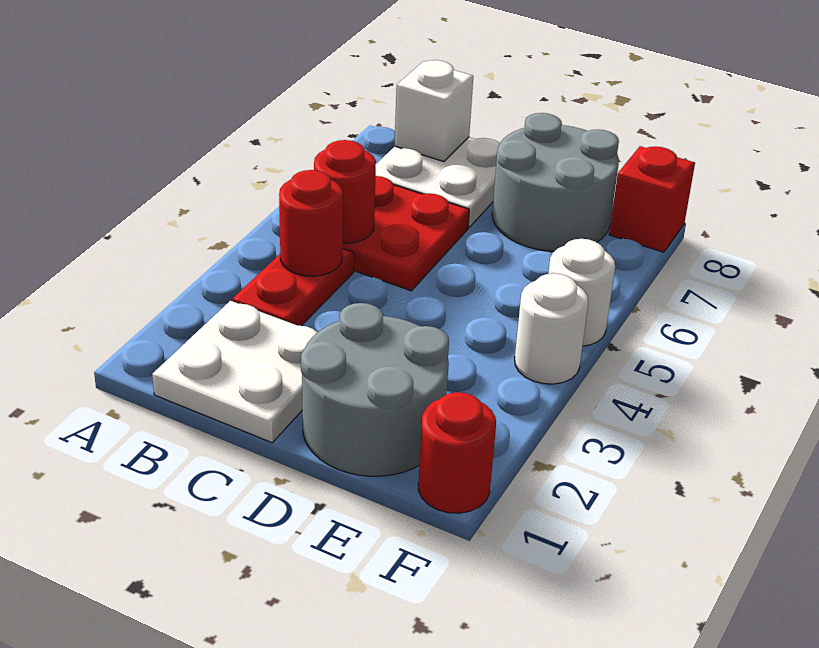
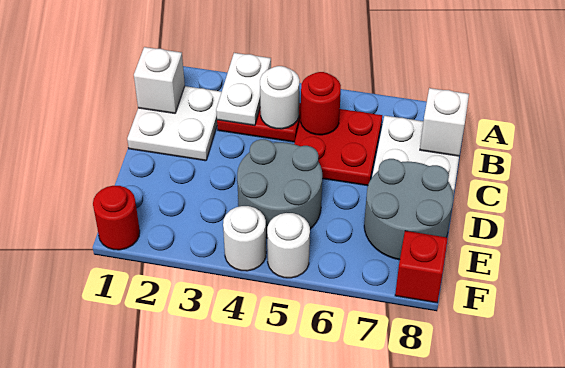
none -> white 1x2 plate [216,53,271,126]
none -> white 1x1 brick [134,47,185,113]
red 1x1 round brick [279,170,343,276] -> white 1x1 round brick [260,66,300,129]
grey 2x2 round brick [301,303,449,476] -> grey 2x2 round brick moved to [237,139,322,238]

